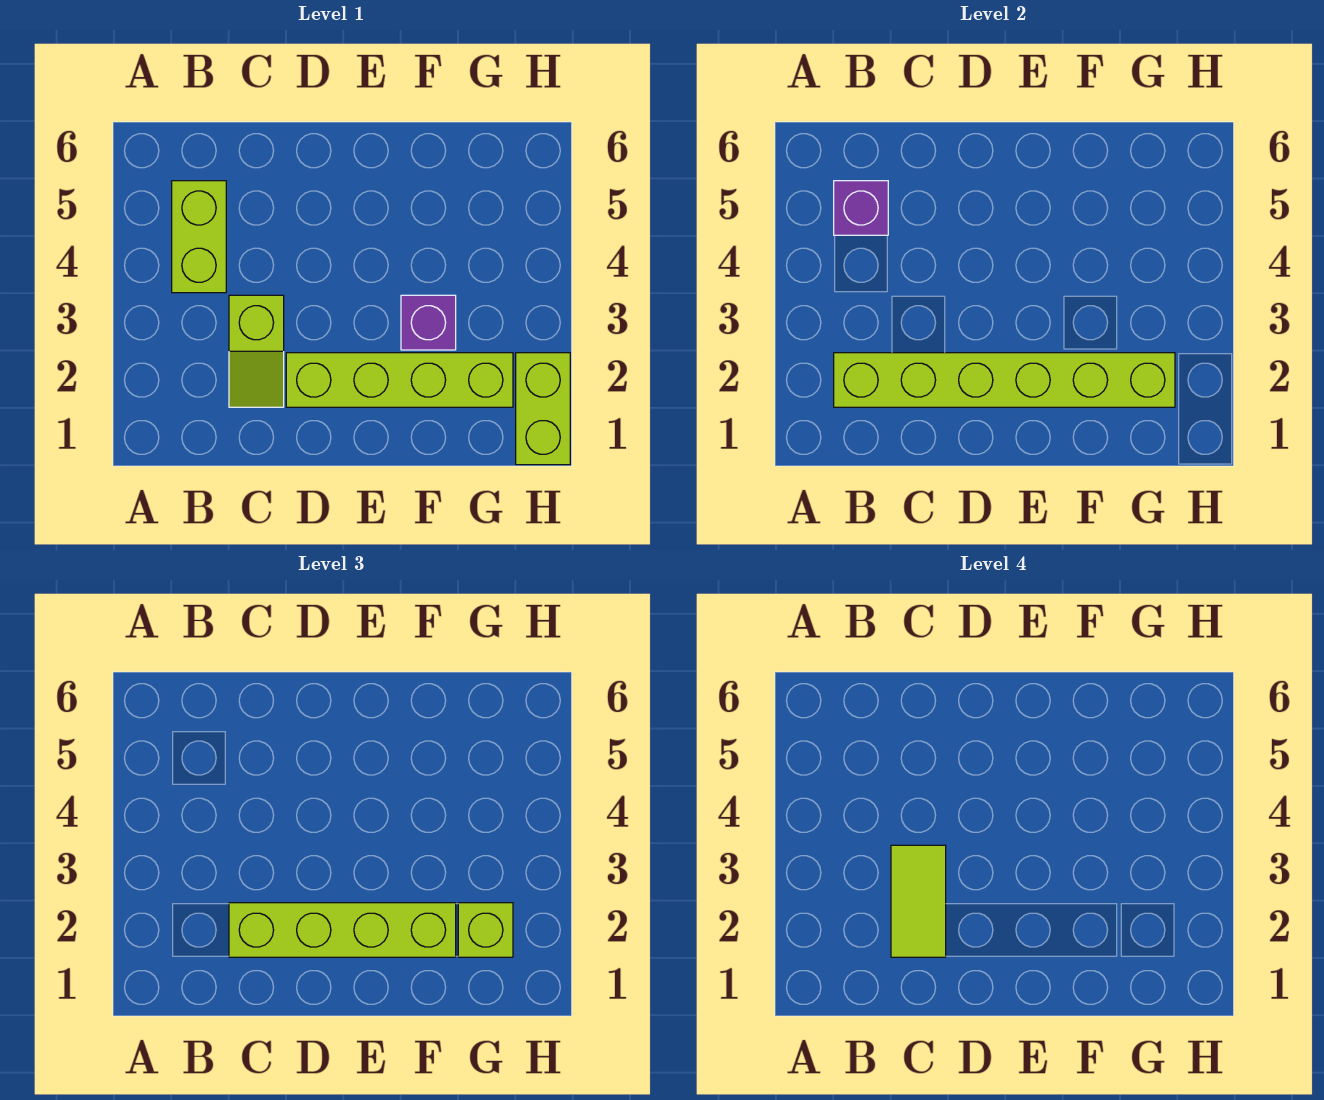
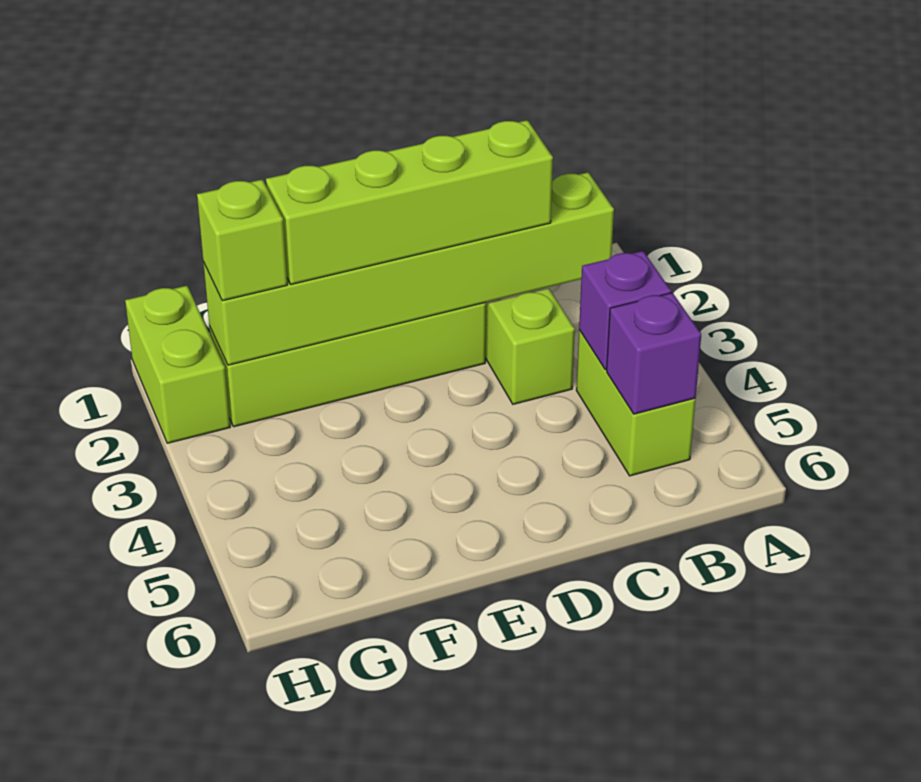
lime 1x2 tile [891,845,946,957] -> none
purple 1x1 brick [401,295,456,350] -> purple 1x1 brick moved to [579,251,671,370]

